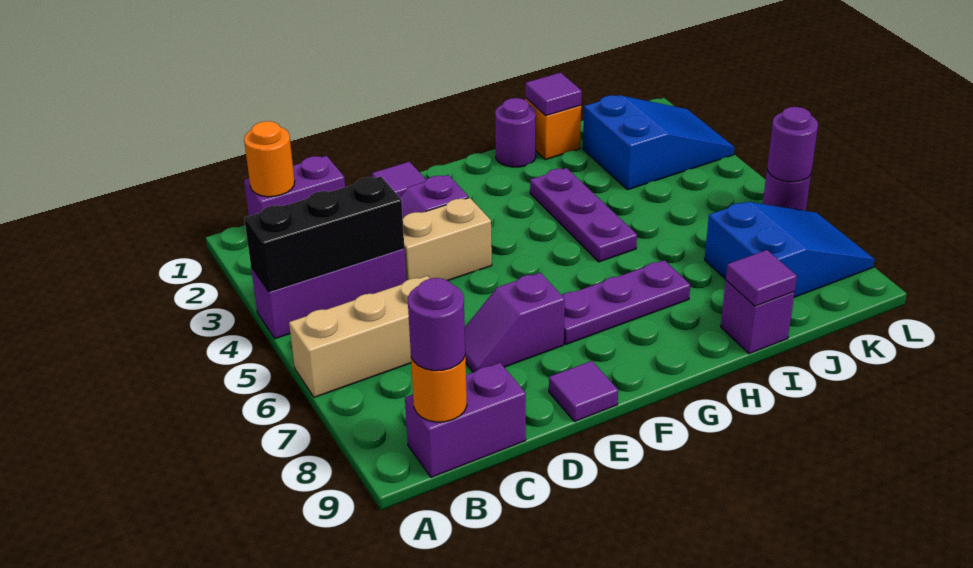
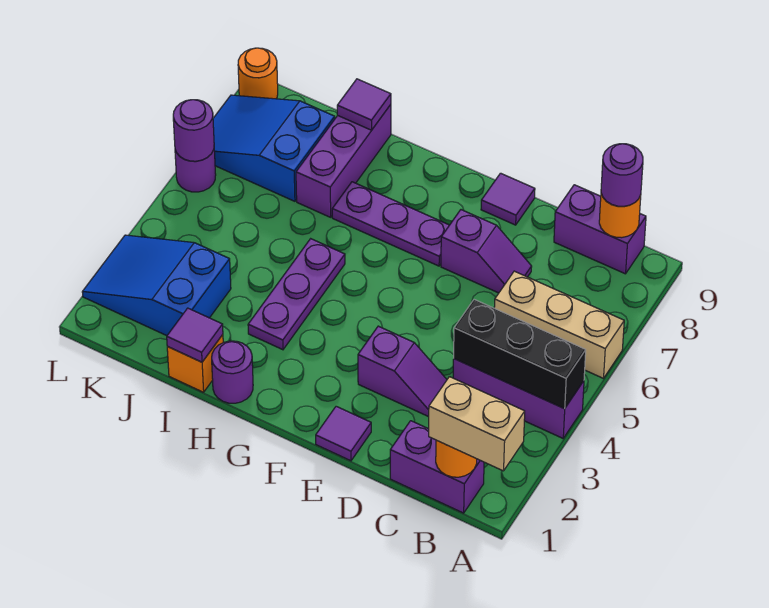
tan 1x2 brick [403,198,492,281] -> tan 1x2 brick moved to [429,377,525,471]
purple 1x1 brick [721,281,795,354] -> purple 1x3 brick [296,105,391,217]
none -> orange 1x1 round brick [238,48,278,99]

